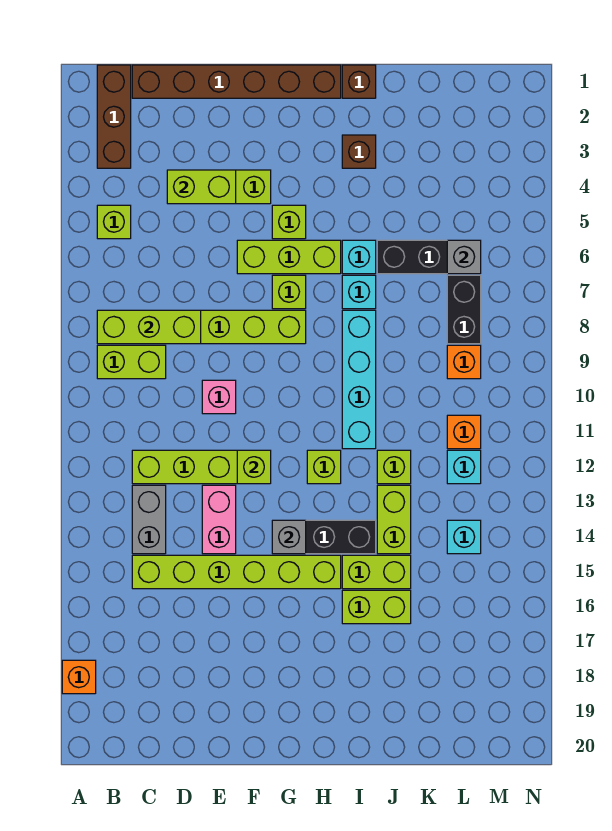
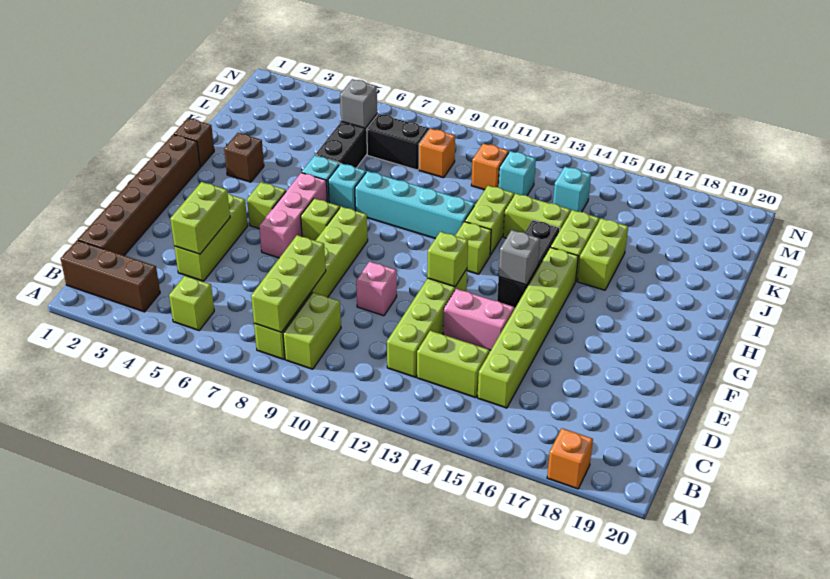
grey 1x2 brick [132,485,166,554] -> lime 1x2 brick [417,331,489,398]
lime 1x3 brick [237,240,341,274] -> pink 1x3 brick [259,173,327,258]
lime 1x1 brick [377,450,411,484] -> lime 1x2 brick [465,186,514,255]

